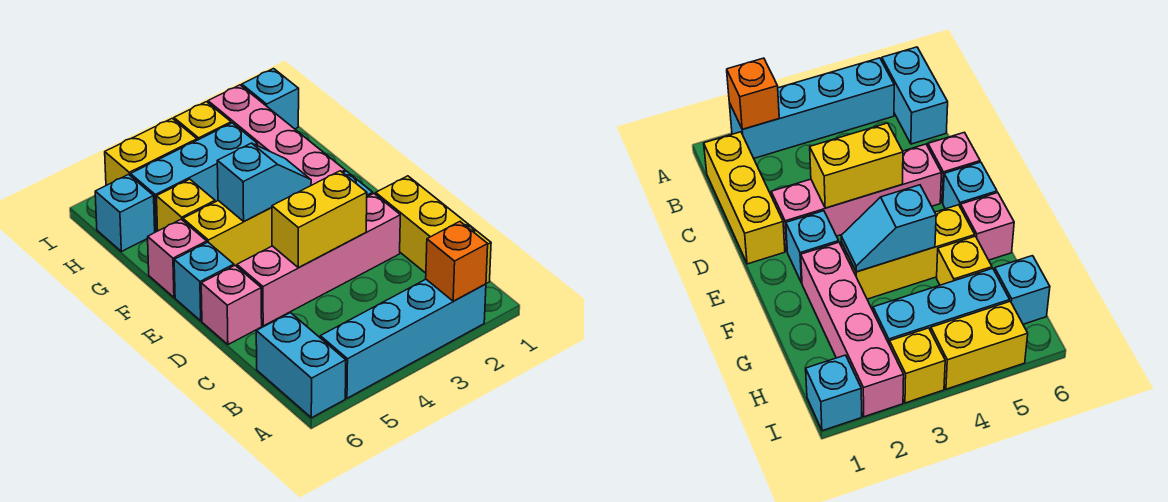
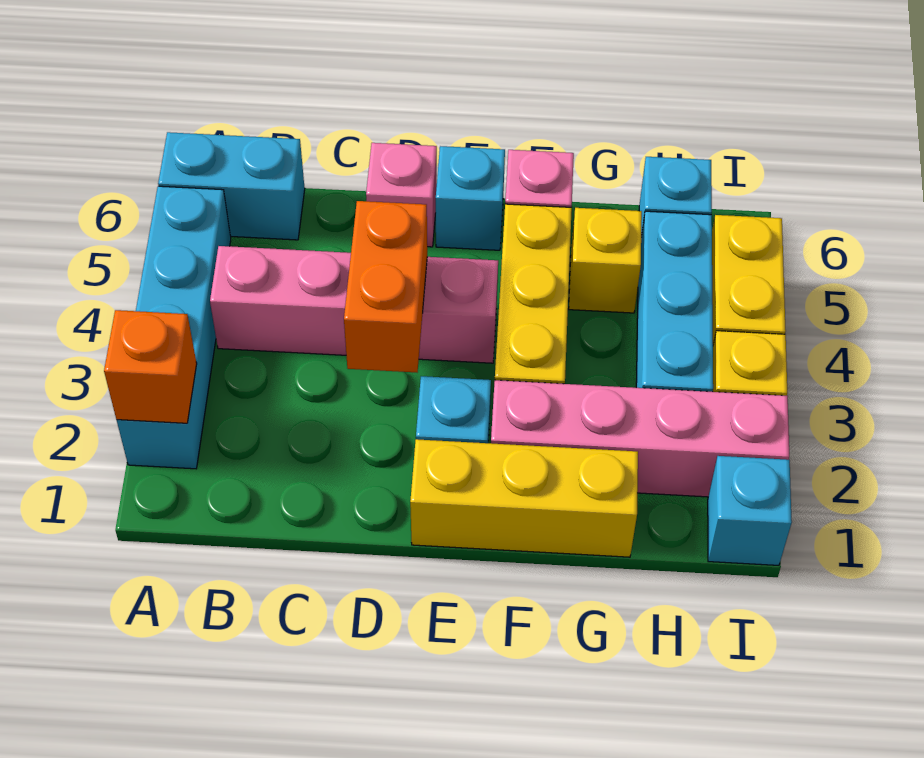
yellow 1x3 brick [376,176,491,283] -> yellow 1x3 brick moved to [410,439,638,557]
pink 1x4 brick [237,194,400,326] -> pink 1x4 brick turned to [210,246,498,363]
yellow 1x2 brick [272,171,367,268] -> orange 1x2 brick [344,201,427,372]
cyan 1x2 slope [217,143,311,221] -> none

